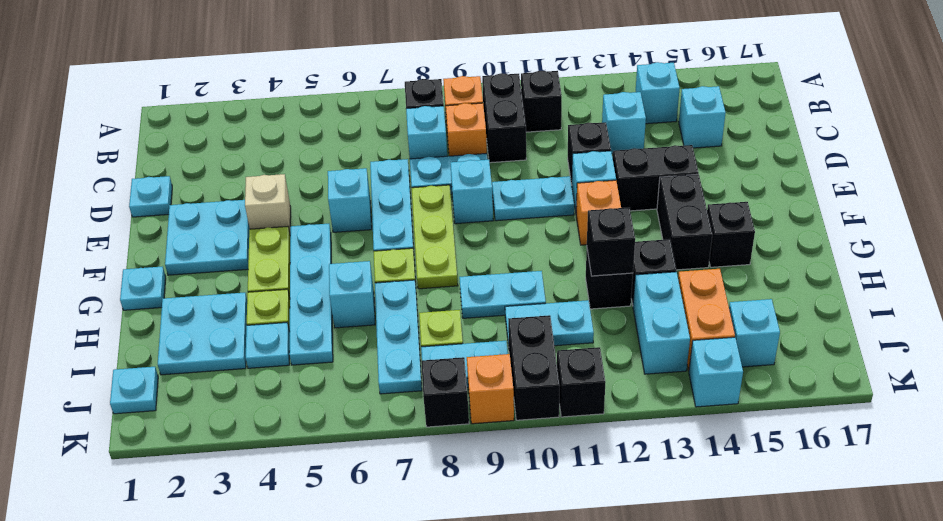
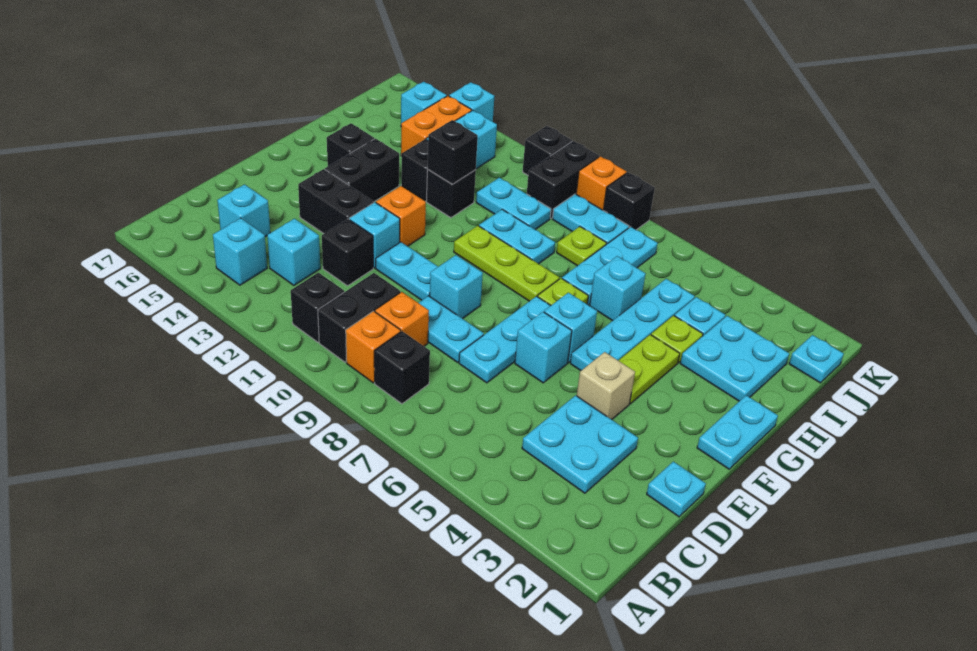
cyan 1x1 brick [406,106,447,159] -> cyan 1x1 brick moved to [544,293,597,363]
cyan 2x2 plate [165,200,250,275] -> cyan 2x2 plate moved to [522,395,638,493]
lime 1x3 plate [412,185,458,289] -> lime 1x3 plate turned to [454,226,560,301]
cyan 1x1 plate [120,266,166,310] -> cyan 1x2 plate [697,395,778,469]

